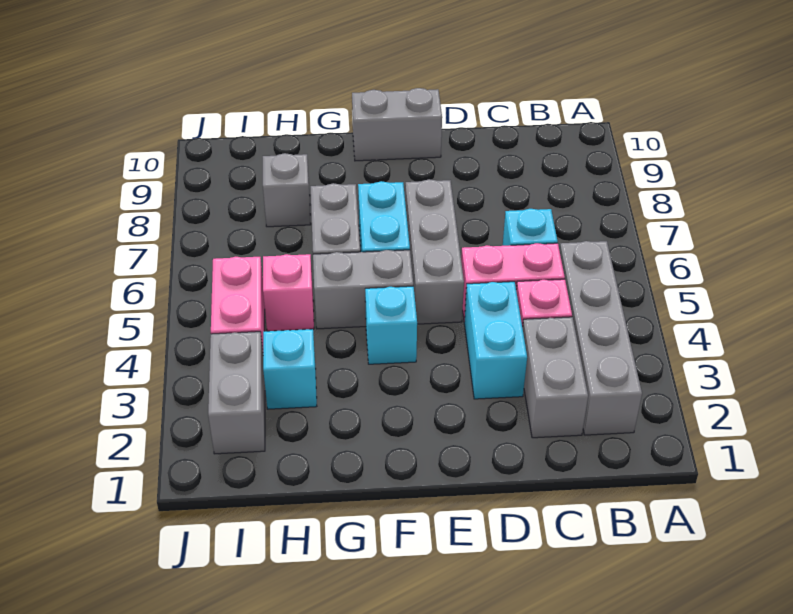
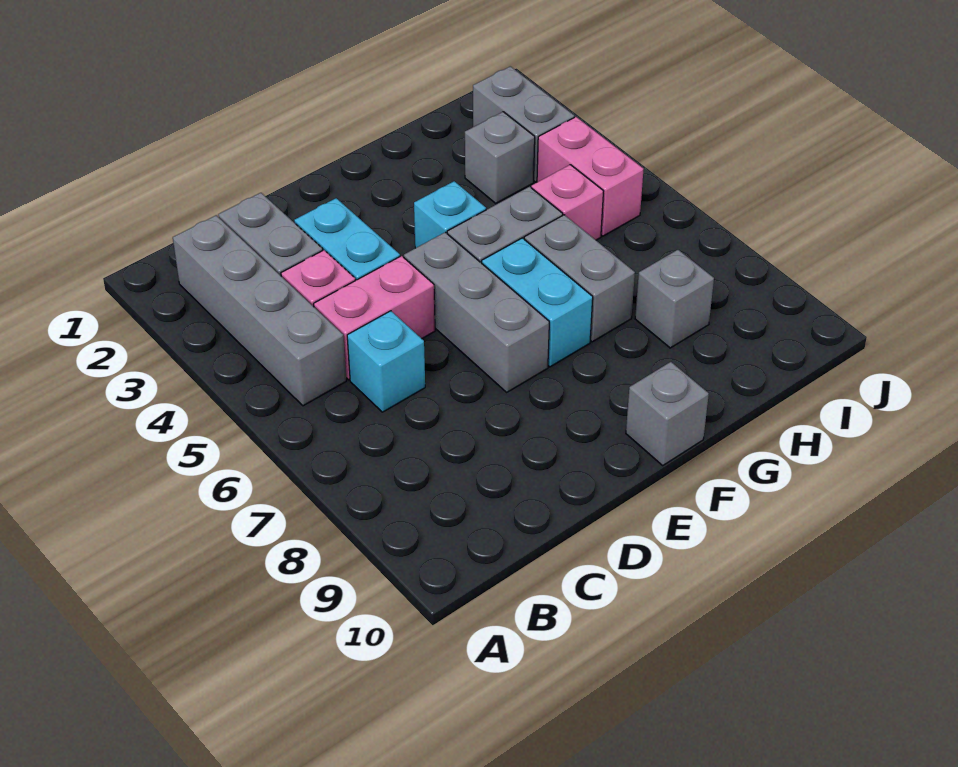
grey 1x2 brick [352,88,442,161] -> grey 1x1 brick [626,362,709,465]
cyan 1x1 brick [263,329,317,409] -> grey 1x1 brick [465,112,535,203]

